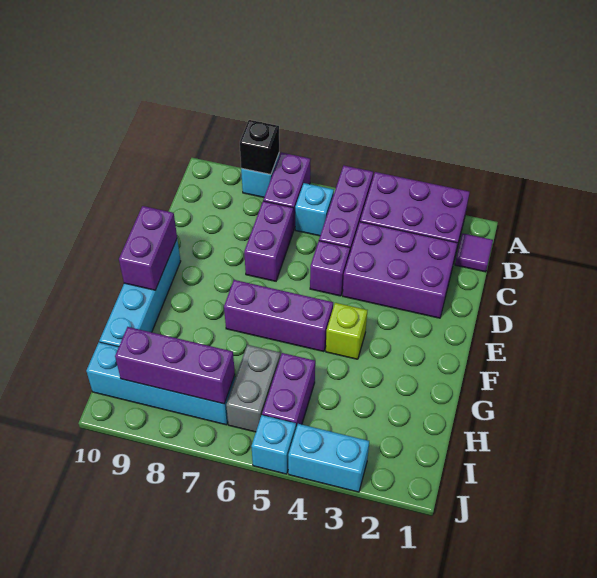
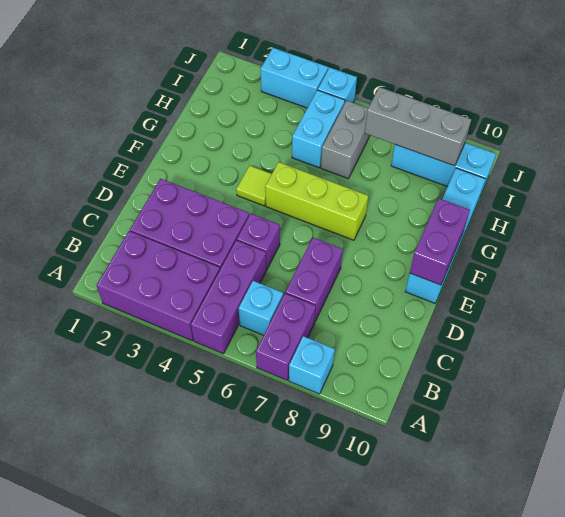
black 1x1 brick [240,120,279,175] -> none
purple 1x1 tile [455,233,493,272] -> none
lime 1x1 brick [326,303,367,359] -> lime 1x1 tile [236,166,272,206]
purple 1x3 brick [224,280,333,352] -> lime 1x3 brick [265,162,368,240]
purple 1x2 brick [262,353,315,428] -> cyan 1x2 brick [292,90,345,168]
cyan 1x4 brick [86,342,235,425] -> cyan 1x3 brick [391,143,496,196]
purple 1x3 brick [115,327,235,404] -> grey 1x3 brick [365,87,471,166]

